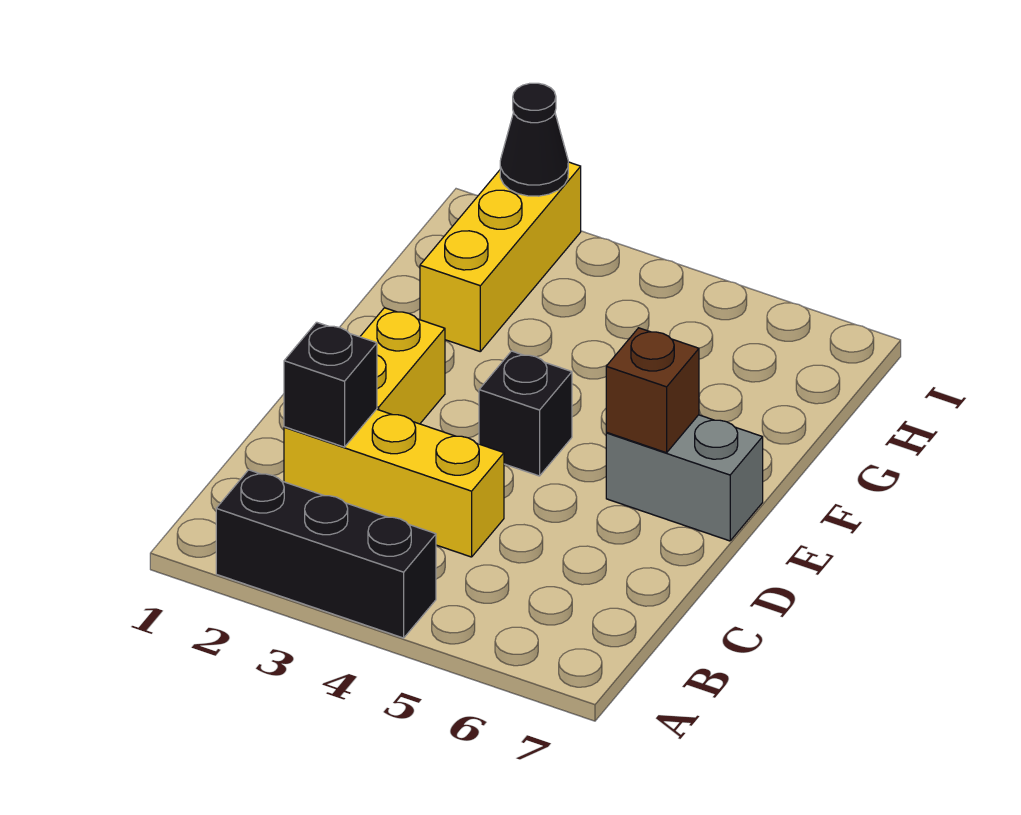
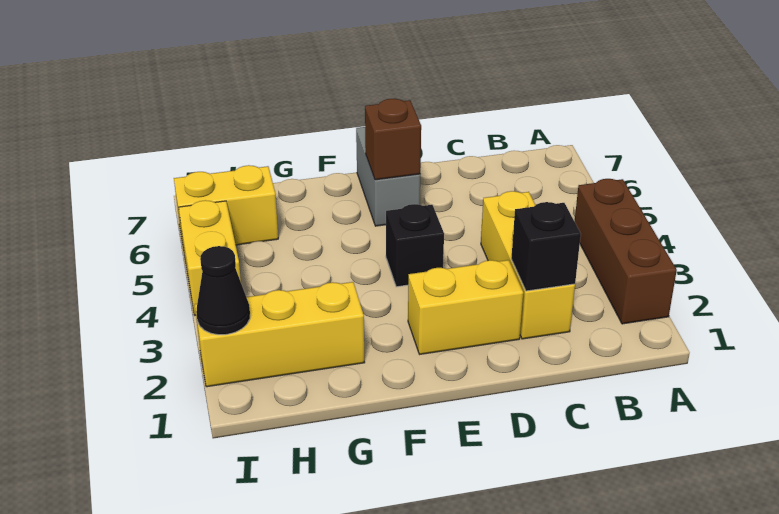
black 1x3 brick [216,470,436,638] -> brown 1x3 brick [575,179,677,324]
none -> yellow 1x2 brick [174,165,278,249]
none -> yellow 1x2 brick [179,200,241,315]

